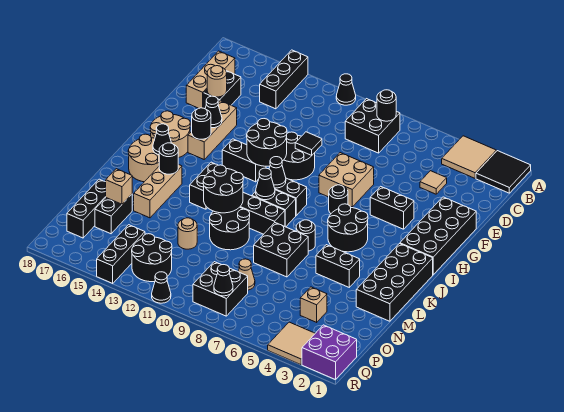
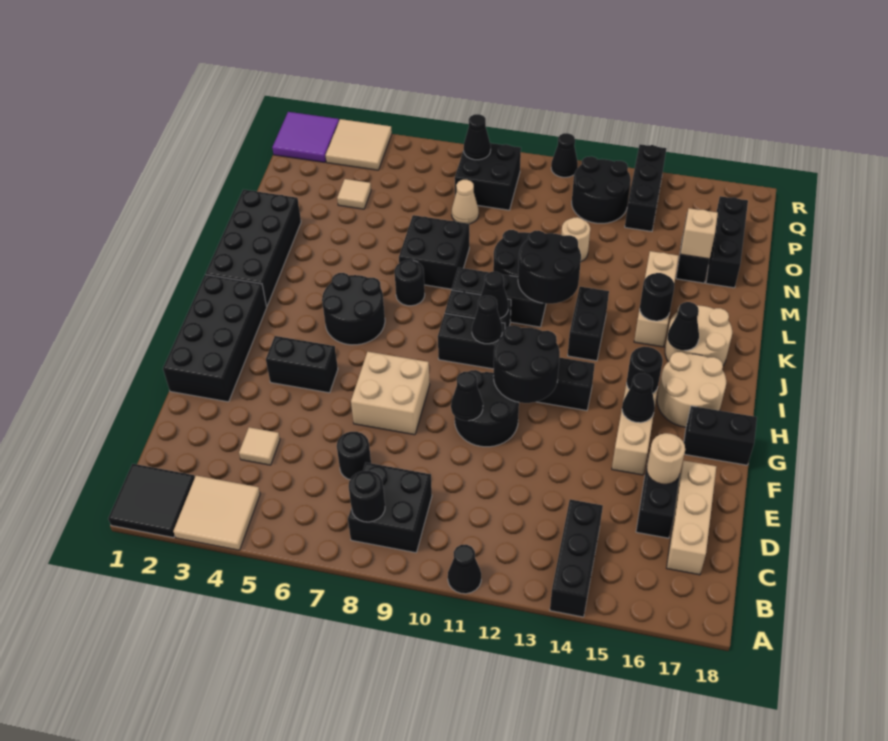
black 1x1 tile [295,132,322,155] -> black 1x1 cone [451,372,483,421]
black 1x1 round brick [329,185,348,213] -> black 1x1 round brick moved to [337,432,371,479]
black 1x2 brick [316,245,360,287] -> black 1x2 brick moved to [684,406,757,465]
tan 1x1 brick [300,287,327,322] -> tan 1x1 tile [337,179,371,209]
purple 2x2 brick [302,325,357,380] -> purple 2x2 tile [272,112,339,163]

